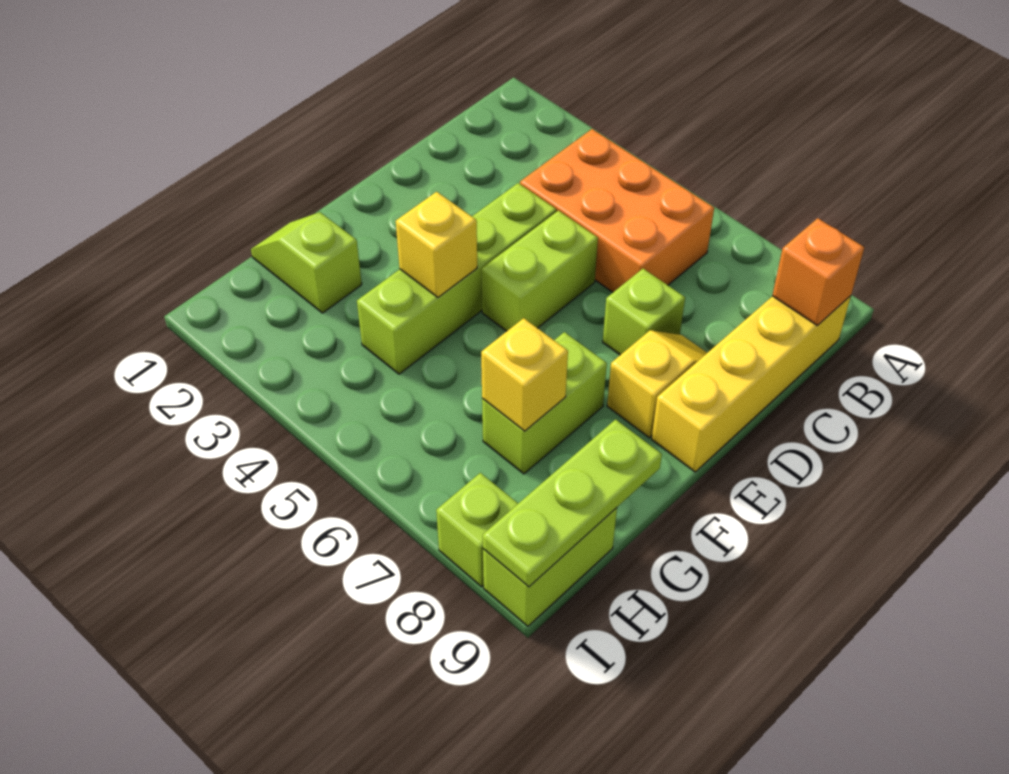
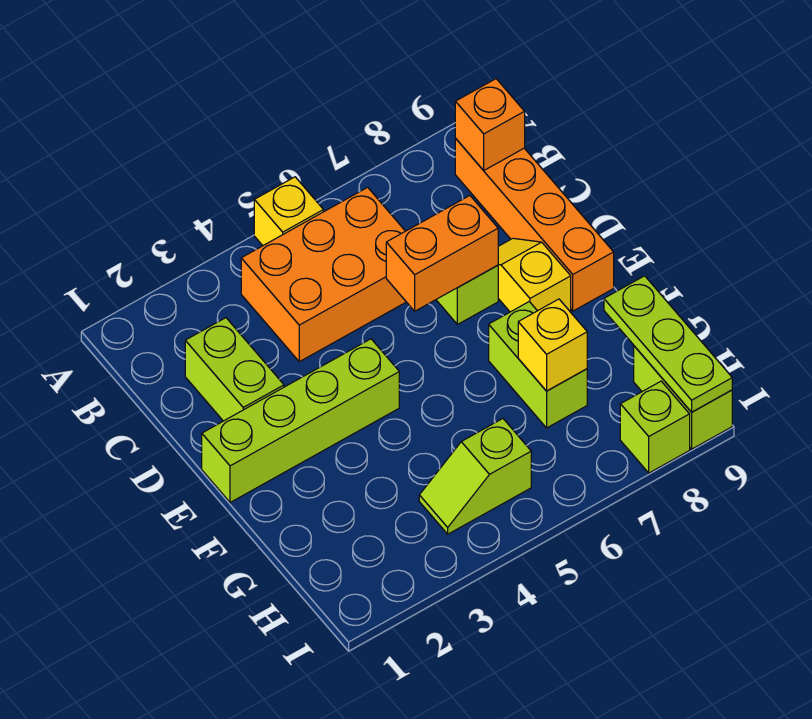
yellow 1x4 brick [652,296,851,472] -> orange 1x4 brick [455,139,614,311]
lime 1x4 brick [357,183,556,374] -> lime 1x4 brick turned to [202,339,399,503]
lime 1x2 brick [481,211,598,331] -> lime 1x2 brick moved to [185,318,284,421]
none -> orange 1x2 brick [386,196,498,311]
yellow 1x1 brick [396,192,477,297] -> yellow 1x1 brick moved to [254,177,323,246]
lime 1x2 slope [251,212,362,313] -> lime 1x2 slope moved to [419,419,531,534]

